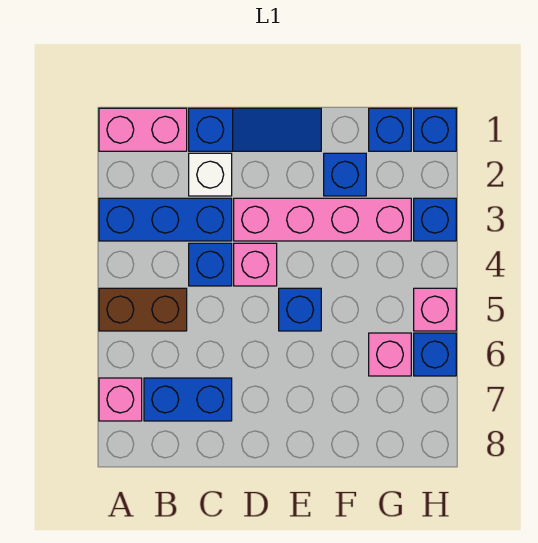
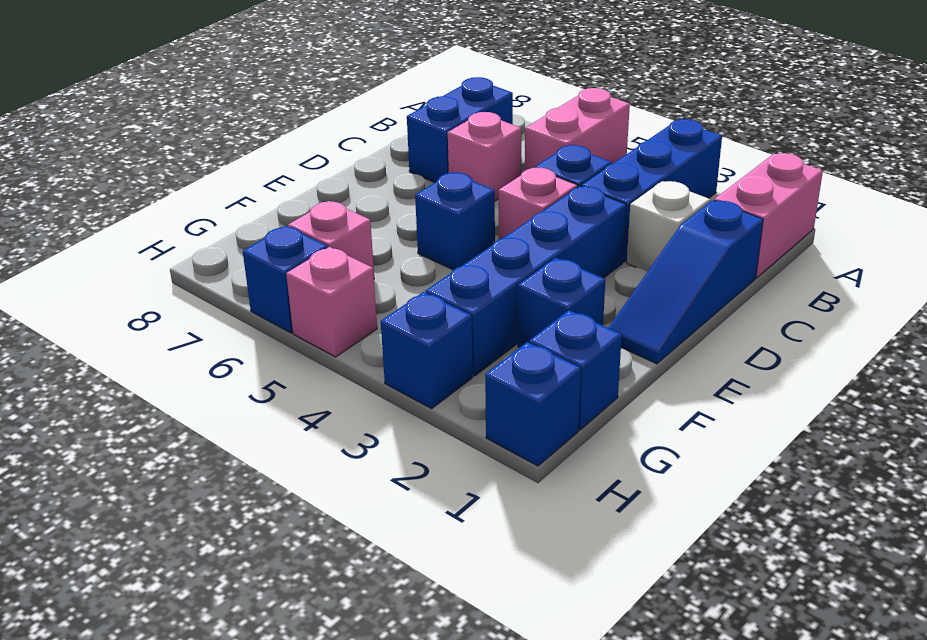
brown 1x2 brick [99,288,187,331] -> pink 1x2 brick [525,88,630,170]
pink 1x1 brick [99,378,142,421] -> pink 1x1 brick moved to [448,112,521,201]
pink 1x4 brick [234,198,411,241] -> blue 1x4 brick [426,186,626,376]

